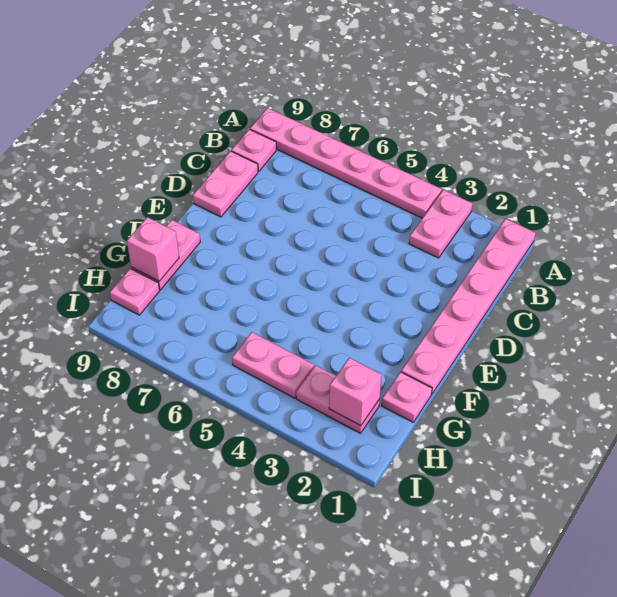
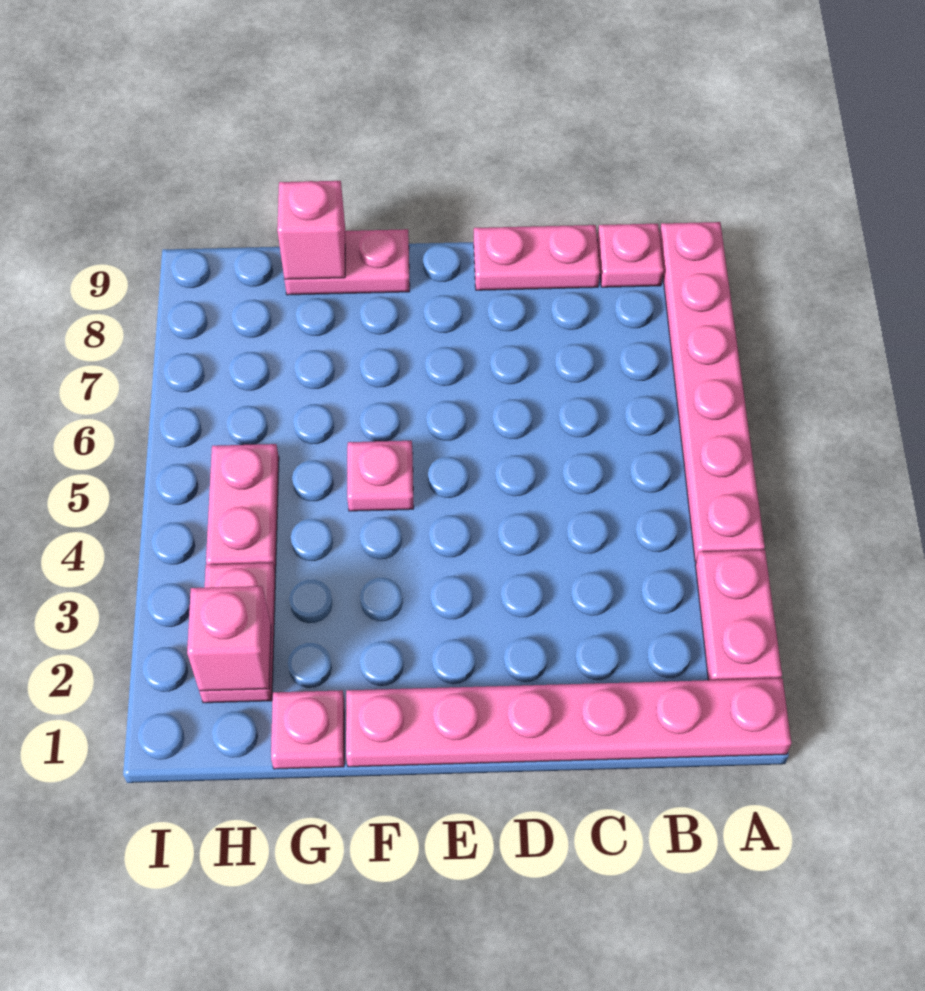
pink 1x2 plate [409,190,472,258] -> pink 1x2 plate turned to [695,550,782,680]
pink 1x1 plate [110,268,160,315] -> pink 1x1 plate moved to [347,441,414,511]

